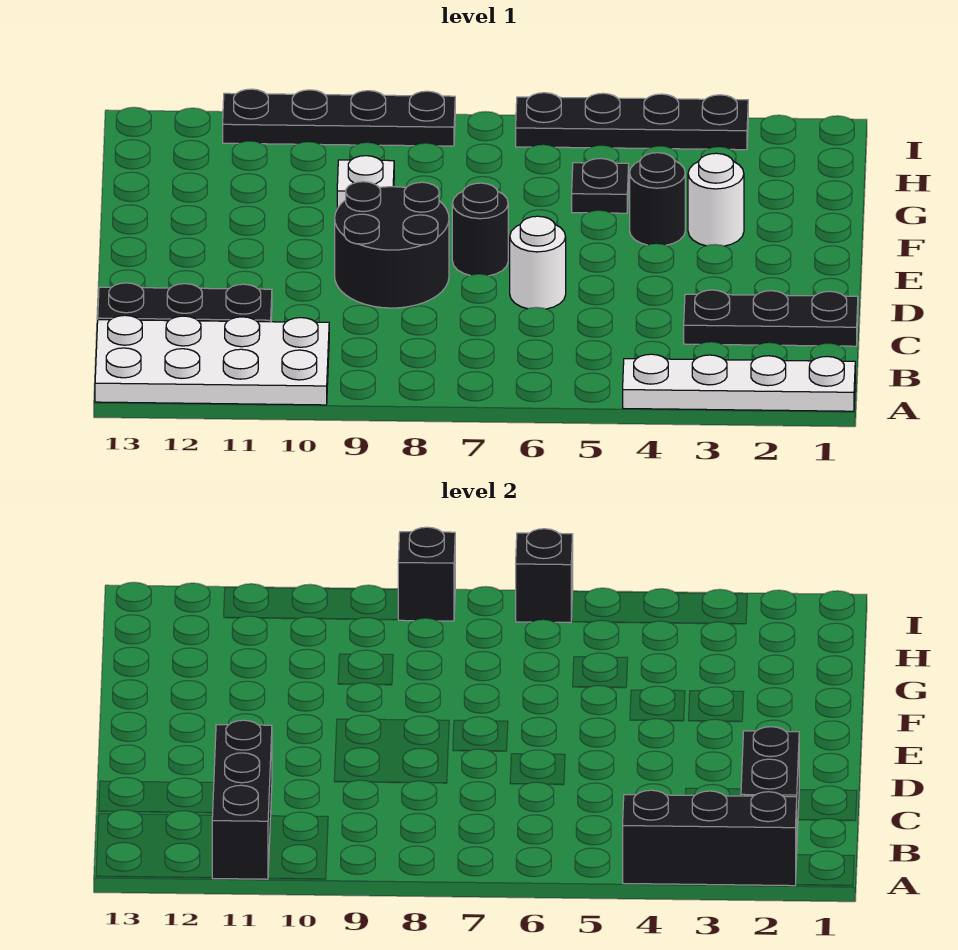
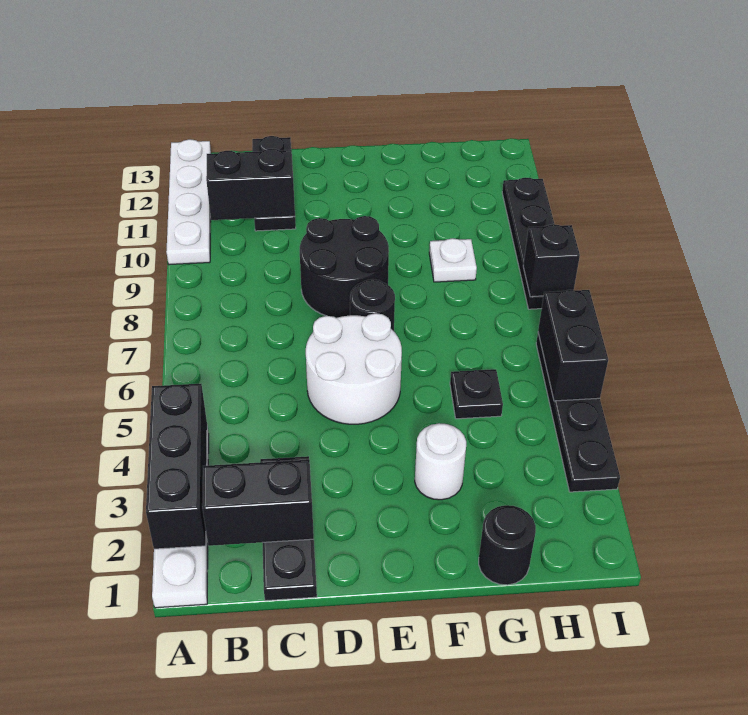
white 2x4 plate [95,315,329,405] -> white 1x4 plate [166,139,211,265]
black 1x3 brick [212,720,272,879] -> black 1x2 brick [206,149,295,220]
white 1x1 round brick [510,216,566,309] -> white 2x2 round brick [306,313,402,424]
black 1x1 round brick [630,153,685,245] -> black 1x1 round brick moved to [479,505,536,585]
black 1x1 brick [516,529,573,623] -> black 1x2 brick [538,290,608,401]

